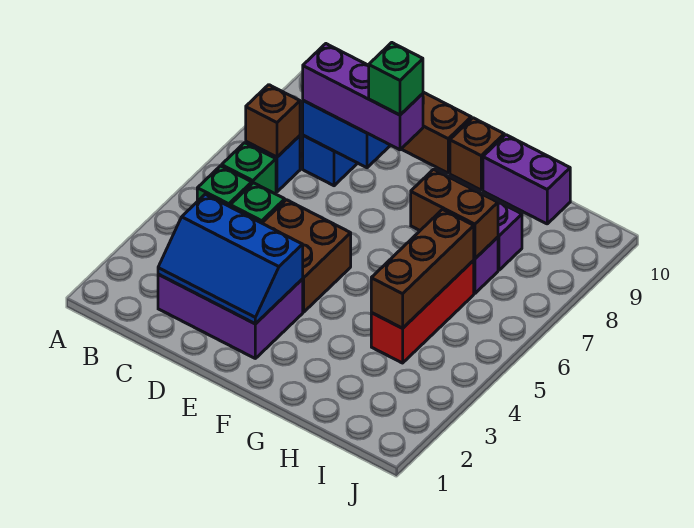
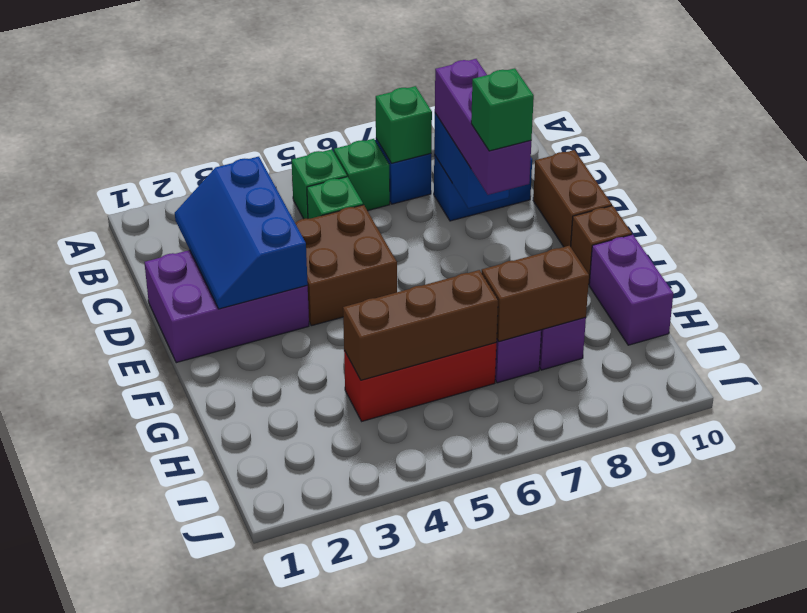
brown 1x1 brick [246,85,300,157] -> green 1x1 brick [376,86,432,163]
purple 2x3 brick [158,274,303,358] -> purple 2x3 brick turned to [144,250,309,363]
brown 1x2 brick [411,169,498,259] -> brown 1x2 brick turned to [482,246,589,342]

